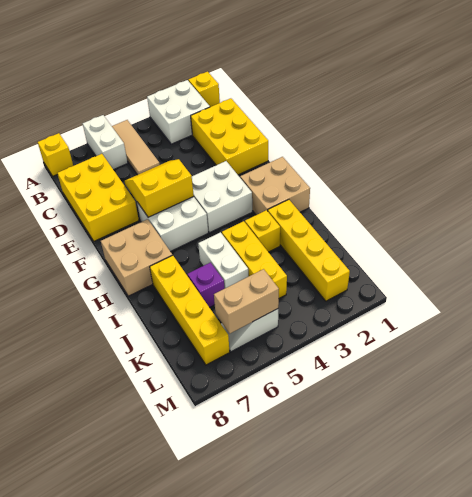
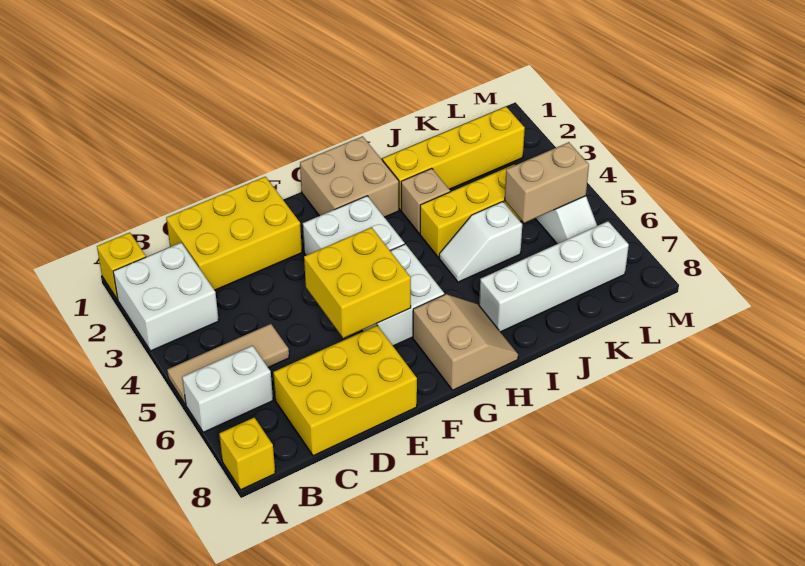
yellow 2x2 slope [125,159,194,217] -> yellow 2x2 brick [304,227,411,338]
tan 2x2 brick [101,219,172,296] -> tan 2x2 slope [413,294,518,390]
yellow 1x1 brick [245,210,280,252] -> tan 1x1 brick [401,168,450,234]
white 1x2 brick [198,232,248,288] -> white 1x2 slope [439,202,522,282]
yellow 1x4 brick [150,255,230,365] -> white 1x4 brick [479,221,629,332]
purple 1x1 brick [188,263,225,307] -> none
tan 1x2 brick [214,269,279,333] -> tan 1x2 brick turned to [505,142,589,223]

